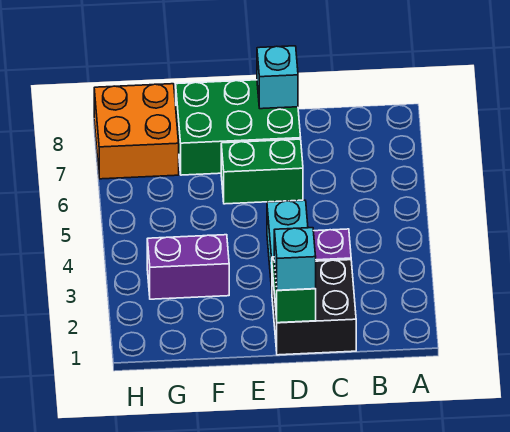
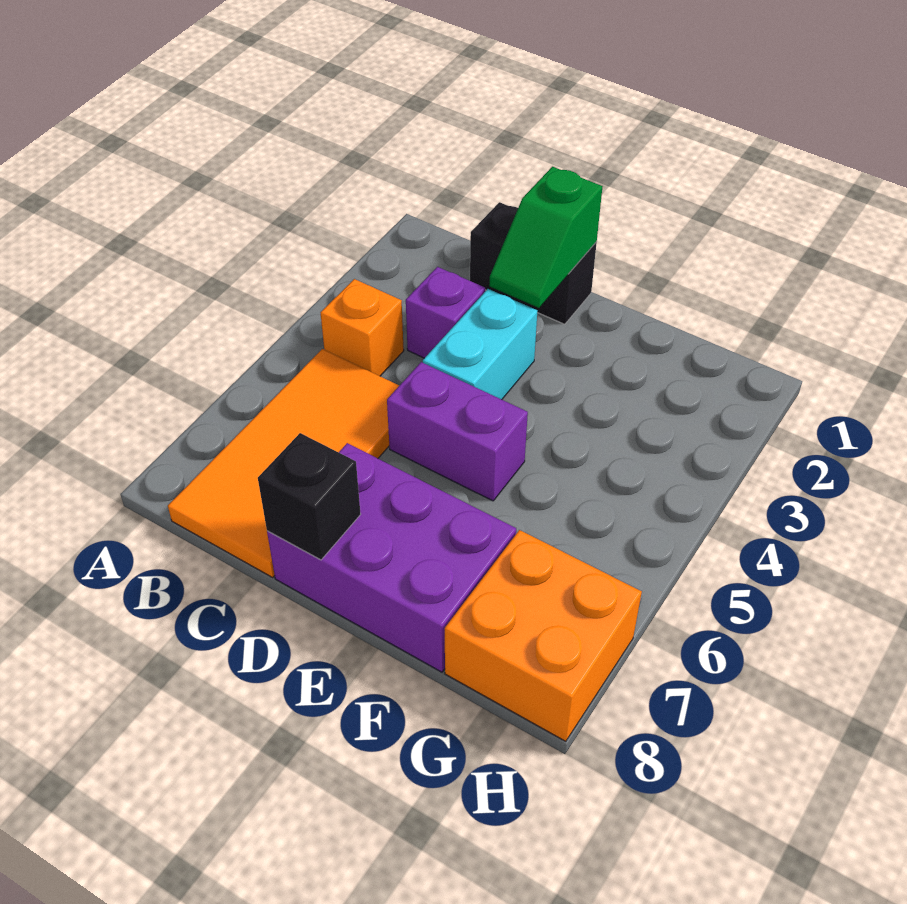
none -> orange 1x1 brick [321,279,404,376]
none -> orange 2x4 tile [168,349,399,577]
black 2x2 brick [272,260,356,355] -> black 1x2 brick [470,202,597,324]
cyan 1x1 brick [274,228,316,290] -> none
green 1x2 brick [221,139,303,204] -> none
green 2x3 brick [176,80,301,175] -> purple 2x3 brick [267,443,516,672]
cyan 1x1 brick [257,46,298,109] -> black 1x1 brick [258,433,361,560]
purple 1x2 brick [147,235,229,299] -> purple 1x2 brick moved to [387,362,528,501]

